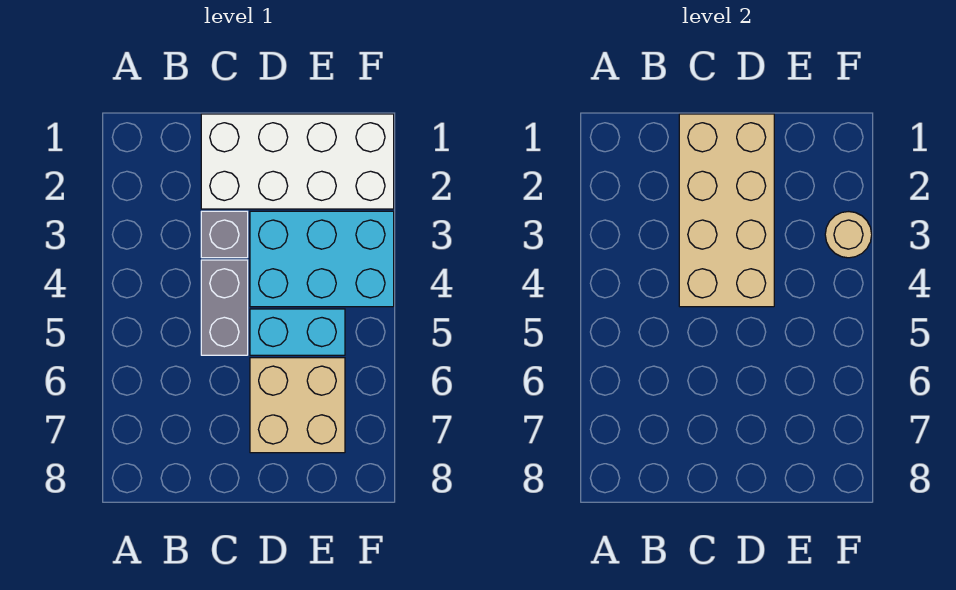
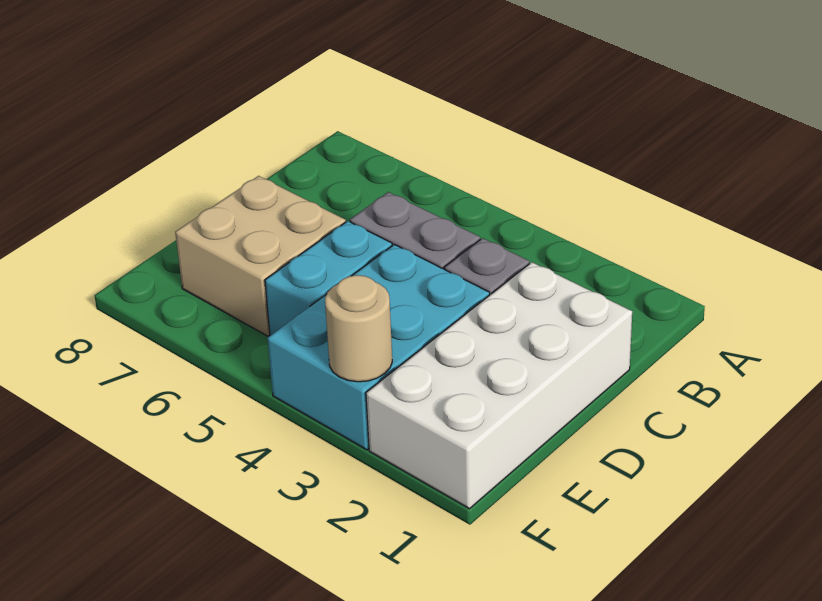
tan 2x4 brick [679,114,774,307] -> none

